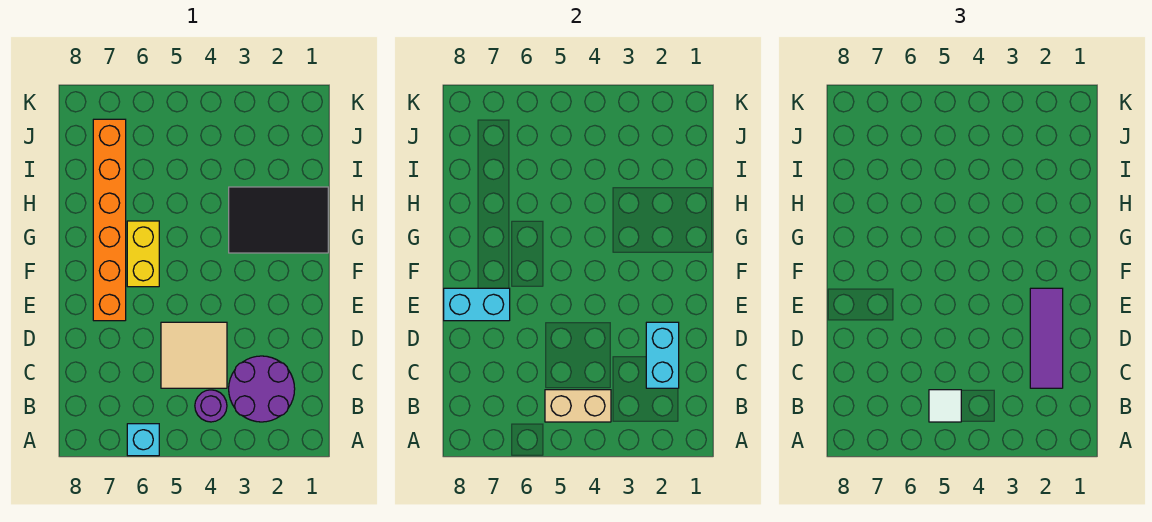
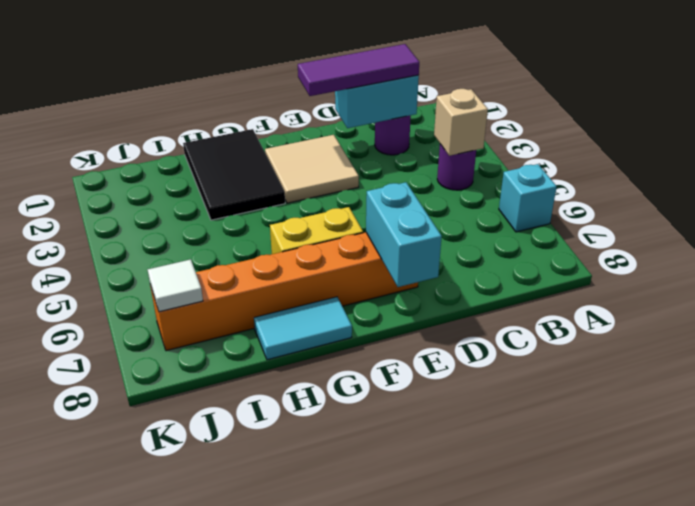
purple 2x2 round brick [229,356,295,422] -> purple 1x1 round brick [375,115,411,155]
tan 1x2 brick [545,390,611,422] -> tan 1x1 brick [434,89,488,156]
white 1x1 tile [929,390,961,422] -> white 1x1 tile moved to [148,259,203,312]
tan 2x2 tile [161,322,227,388] -> tan 2x2 tile moved to [265,135,359,203]
none -> cyan 1x2 tile [254,297,352,360]

